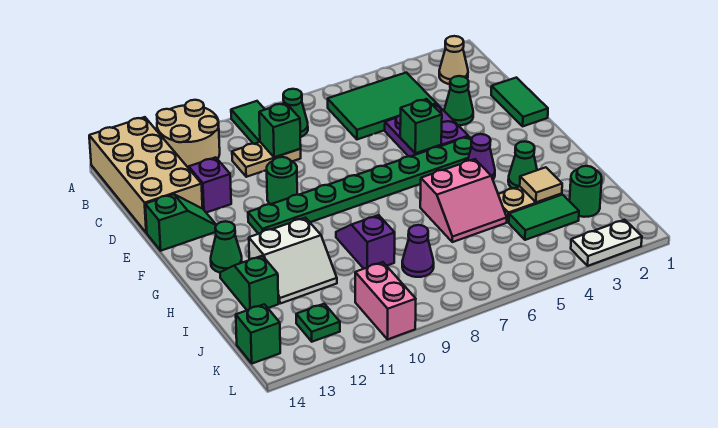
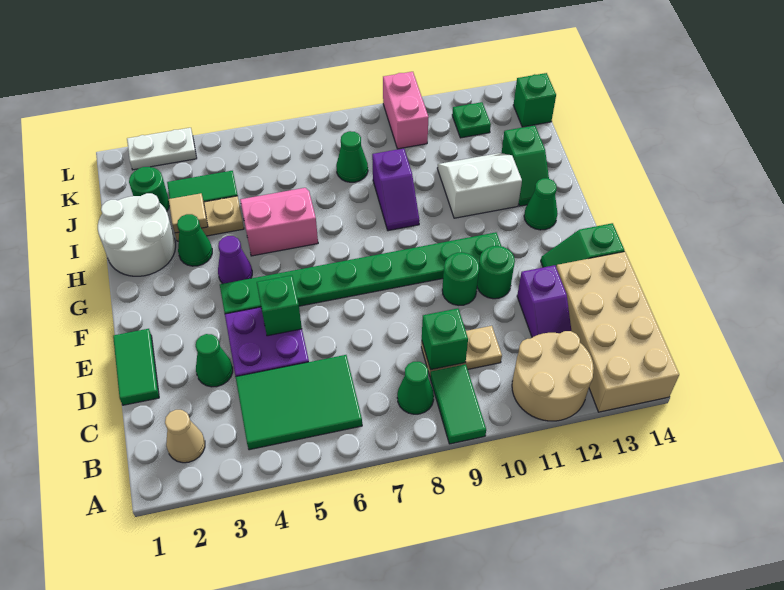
none -> green 1x1 round brick [477,246,515,299]
none -> white 2x2 round brick [98,193,176,276]
purple 1x1 cone [402,225,434,277] -> green 1x1 cone [336,131,368,182]

